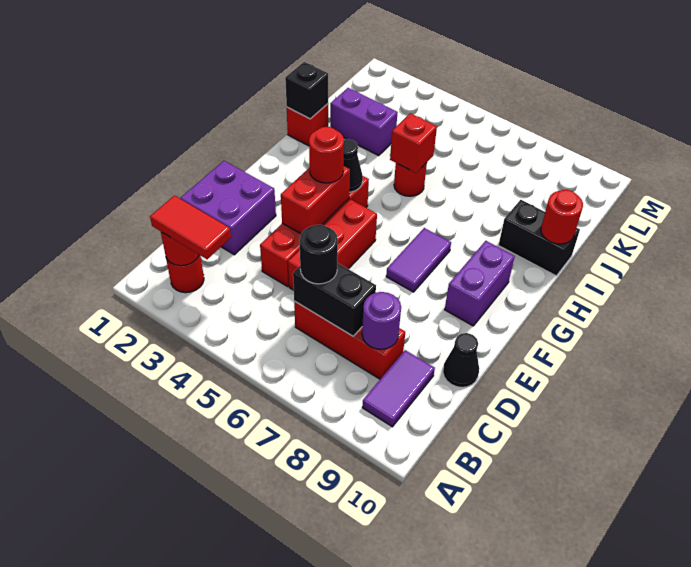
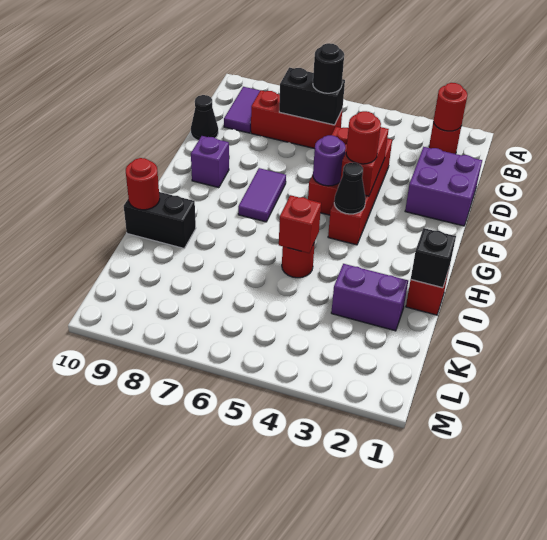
red 1x2 tile [150,196,231,259] -> none
purple 1x1 round brick [362,292,401,349] -> purple 1x1 round brick moved to [313,135,346,186]
purple 1x2 brick [445,241,515,326] -> purple 1x1 brick [191,136,229,188]

